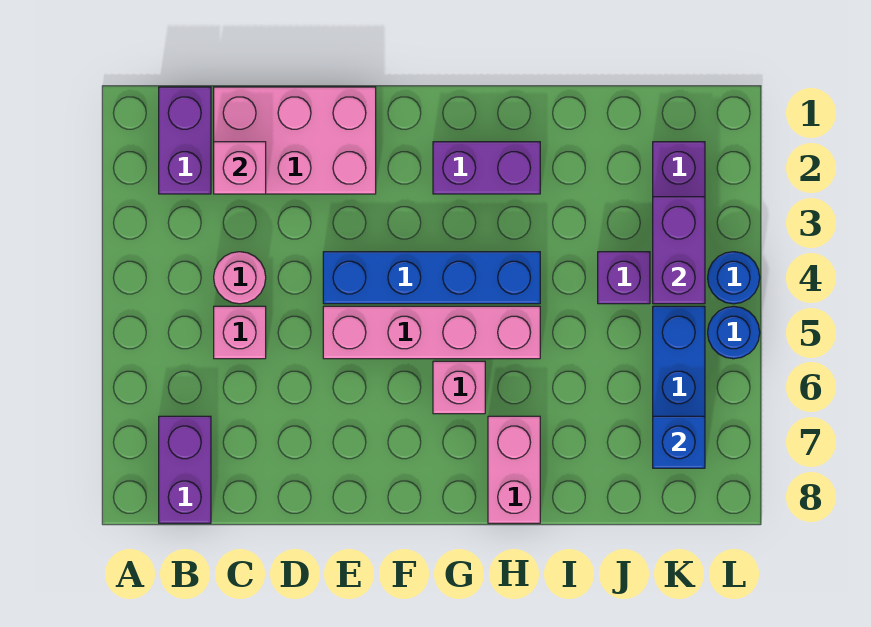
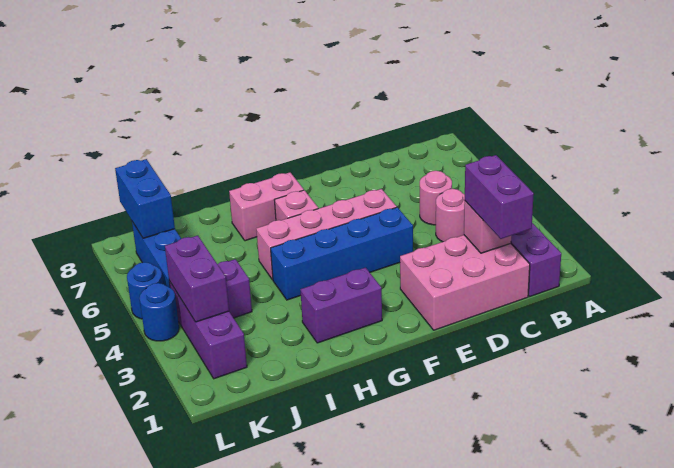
purple 1x2 brick [159,416,211,523] -> purple 1x2 brick moved to [465,155,534,239]
pink 1x1 brick [214,306,266,359] -> pink 1x1 round brick [420,171,452,225]
pink 1x2 brick [488,416,540,523] -> pink 1x2 brick turned to [229,172,304,241]
blue 1x1 brick [653,416,705,468] -> blue 1x2 brick [115,159,175,238]

